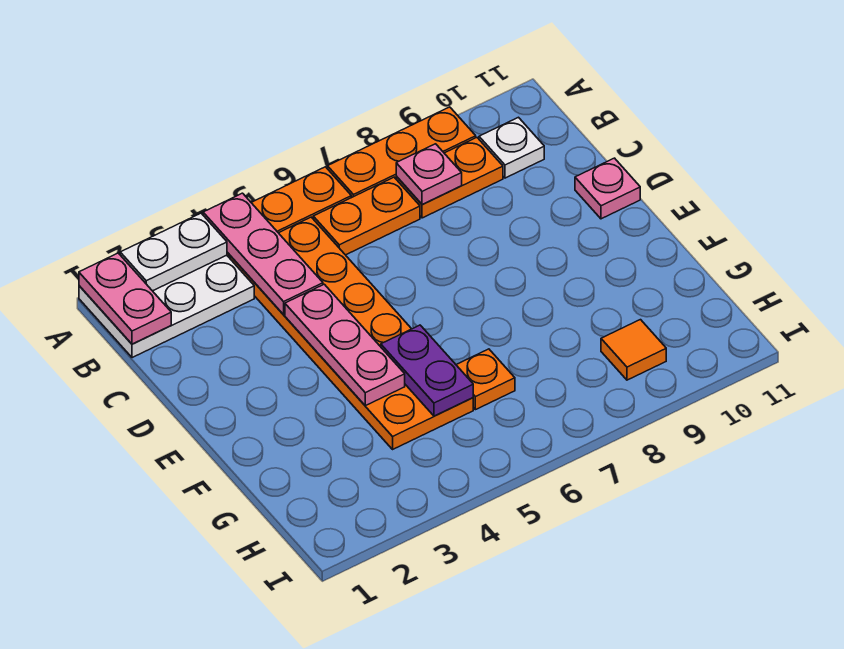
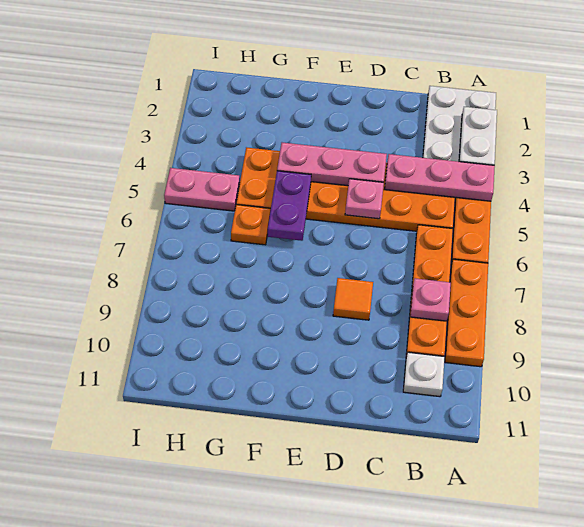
pink 1x2 plate [79,253,171,344] -> pink 1x2 plate moved to [164,168,240,211]
pink 1x1 plate [575,158,640,219] -> pink 1x1 plate moved to [345,179,384,219]
purple 1x2 plate [381,325,473,416] -> purple 1x2 plate turned to [268,171,311,241]
orange 1x1 tile [601,320,666,380] -> orange 1x1 tile moved to [333,278,373,320]

